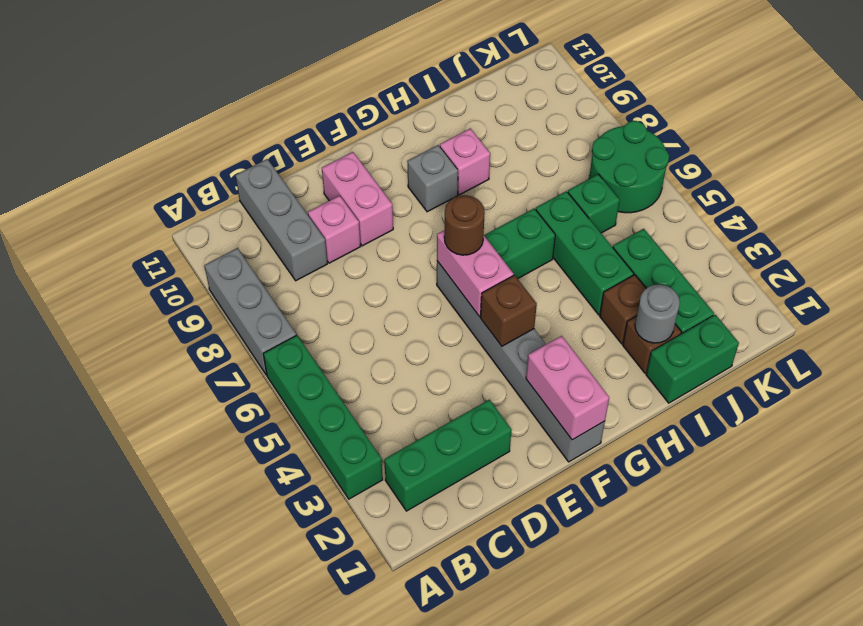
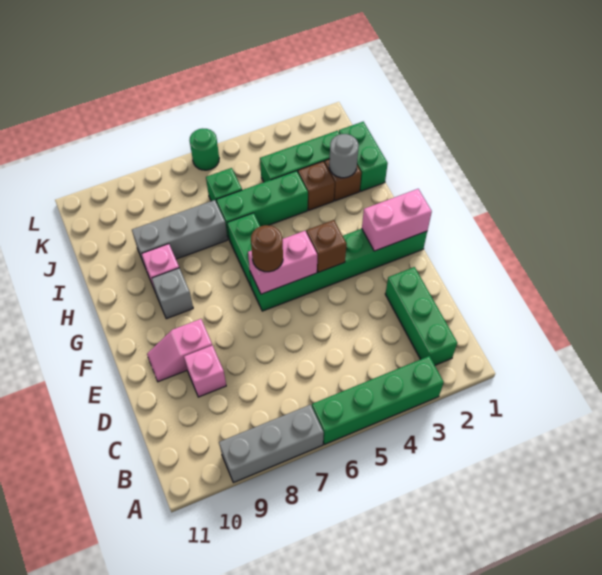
grey 1x3 brick [235,159,327,281] -> grey 1x3 brick moved to [132,200,228,266]
pink 1x2 brick [322,152,393,246] -> pink 1x2 slope [147,319,212,382]
grey 1x6 brick [437,261,605,462] -> green 1x6 brick [250,229,427,311]
green 2x2 round brick [589,121,669,213] -> green 1x1 round brick [189,129,219,170]

